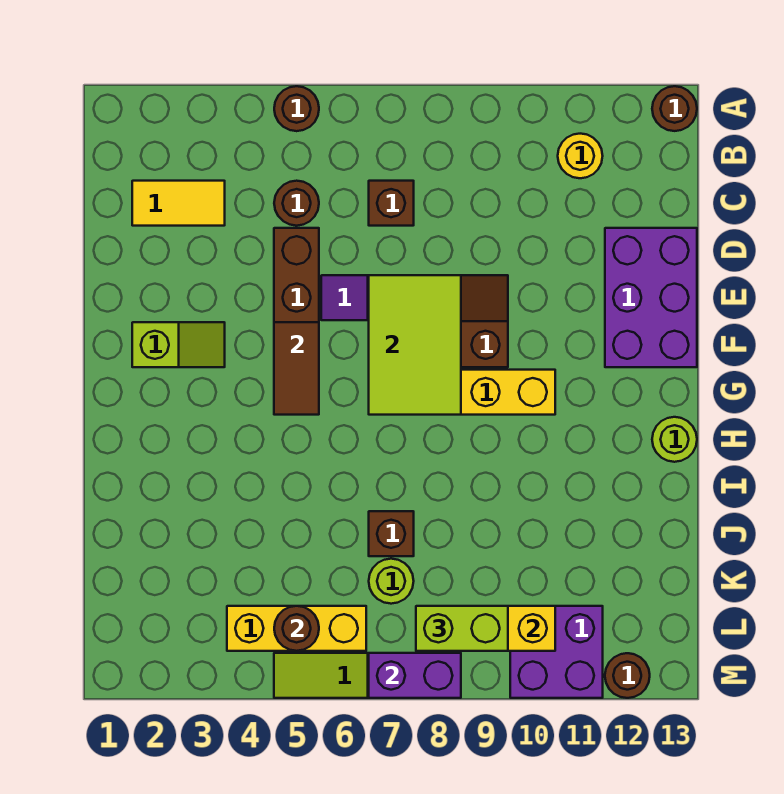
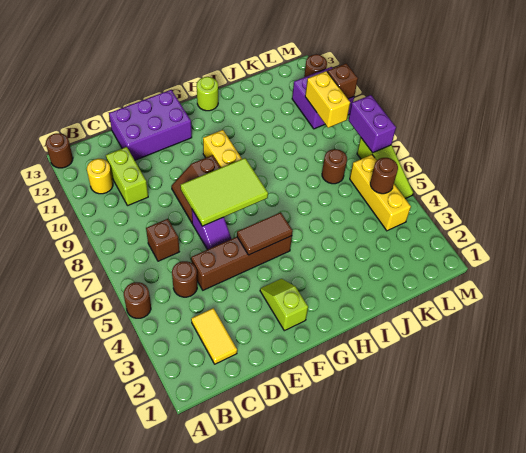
brown 1x1 brick [369,511,414,556] -> brown 1x1 brick moved to [327,63,358,99]
lime 1x1 round brick [369,559,414,604] -> brown 1x1 round brick [322,149,347,184]
lime 1x2 brick [416,606,508,651] -> lime 1x2 brick moved to [106,147,148,206]

